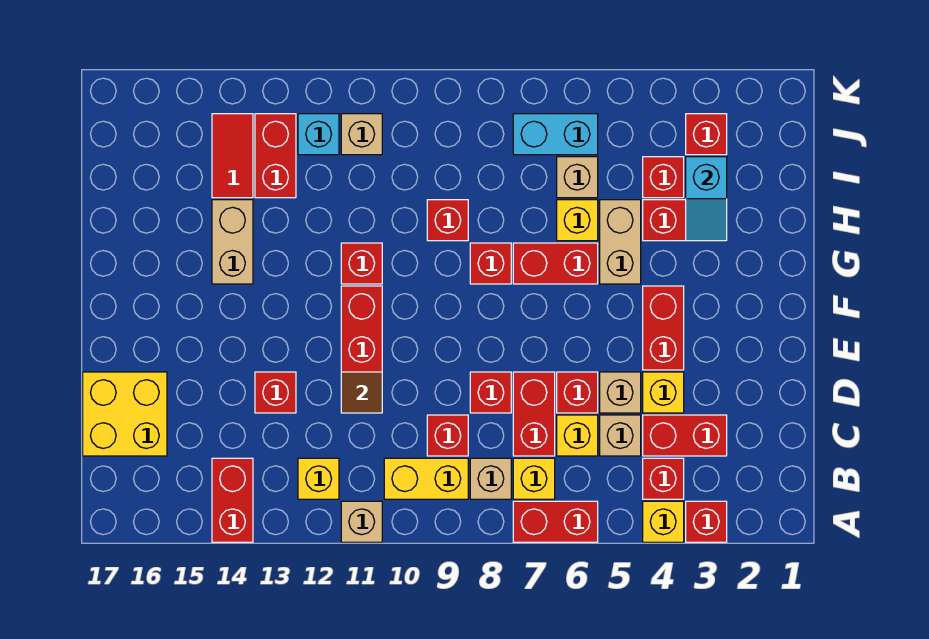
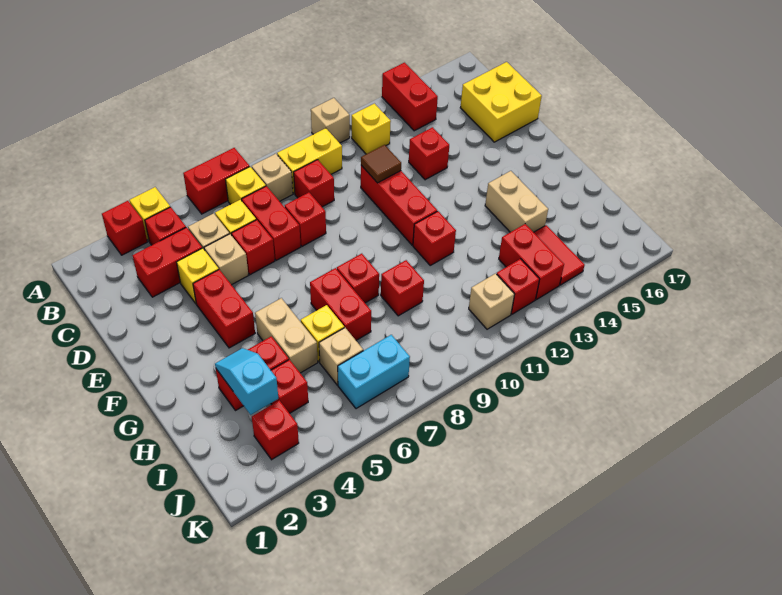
red 1x2 brick [513,243,598,284] -> red 1x2 brick turned to [310,268,371,340]
cyan 1x1 brick [298,114,339,155] -> red 1x1 brick [497,259,540,314]

